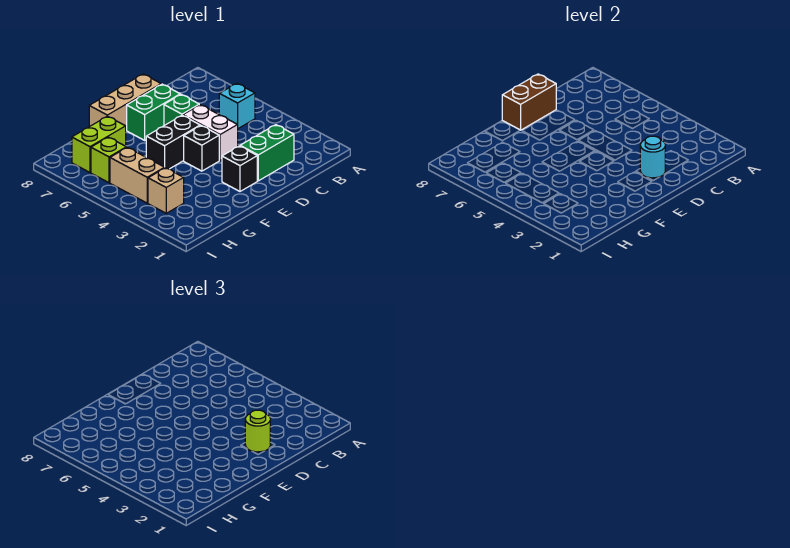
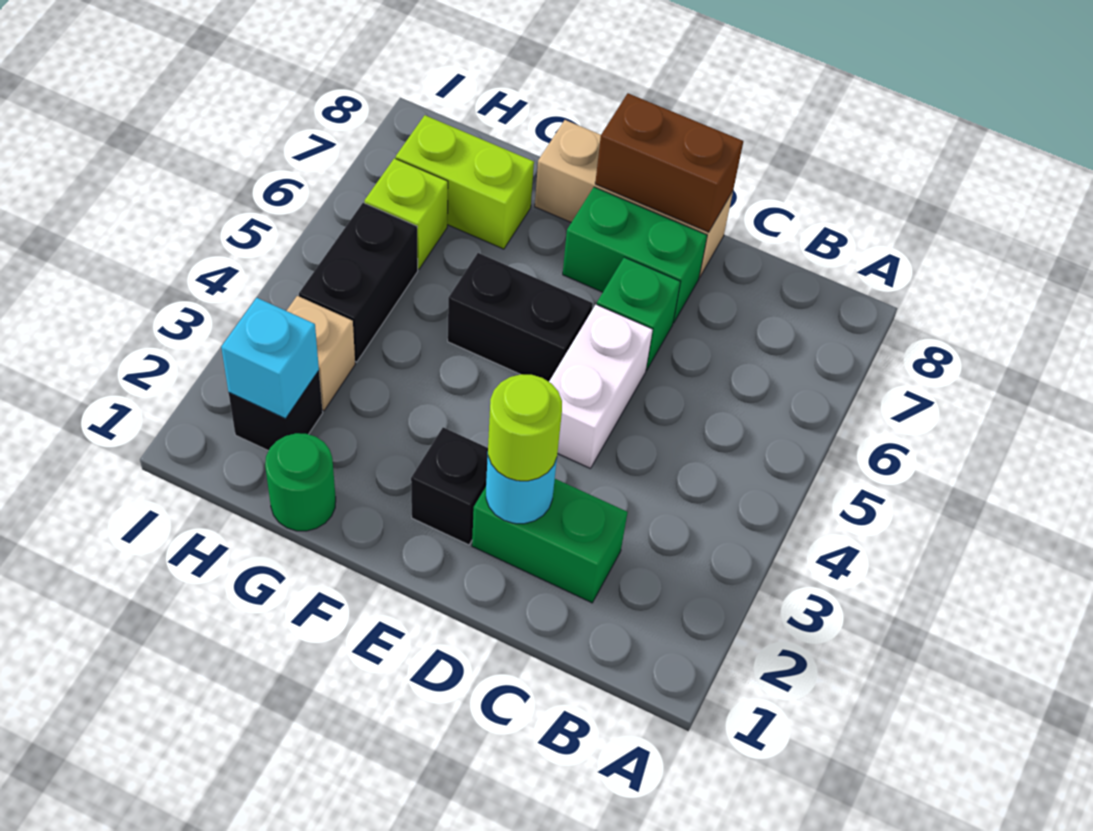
cyan 1x1 brick [219,83,255,129] -> cyan 1x1 brick moved to [221,298,319,419]
black 1x1 brick [184,126,219,171] -> black 1x1 brick moved to [229,371,323,451]
none -> green 1x1 round brick [265,433,336,531]
tan 1x2 brick [110,147,165,203] -> black 1x2 brick [299,203,418,362]

